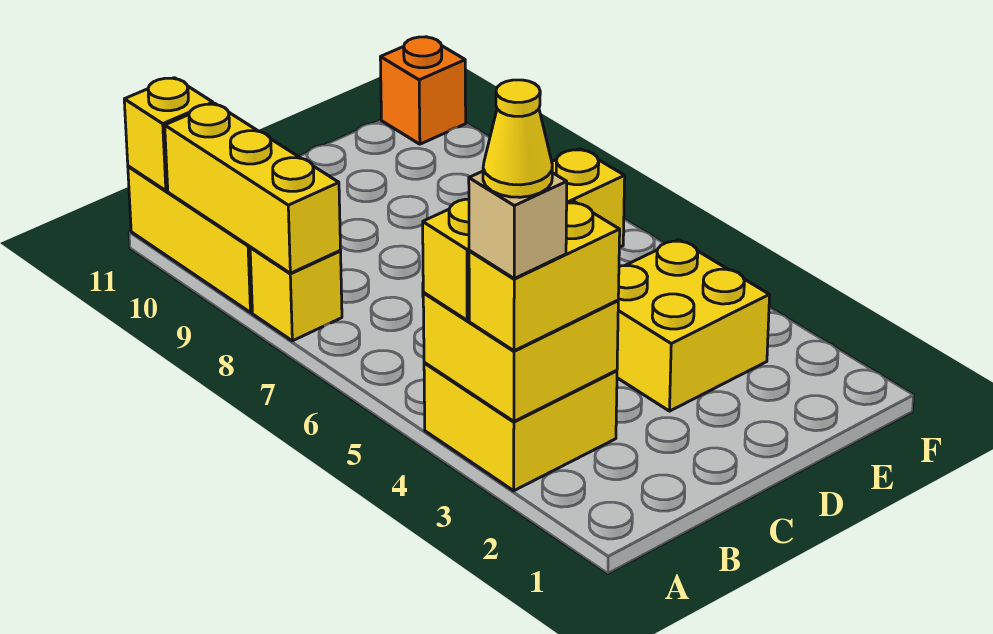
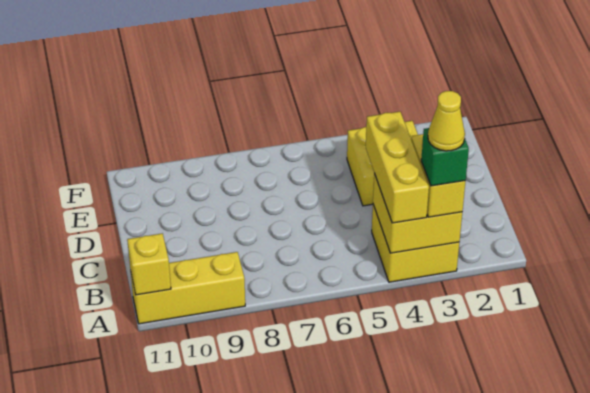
tan 1x1 brick [469,171,567,278] -> green 1x1 brick [421,128,469,186]
yellow 1x1 brick [250,247,342,341] -> none
yellow 1x3 brick [165,104,341,273] -> none
orange 1x1 brick [380,37,466,144] -> none

